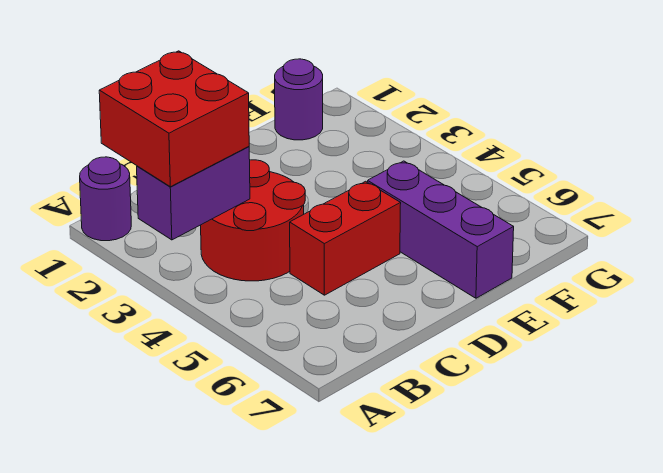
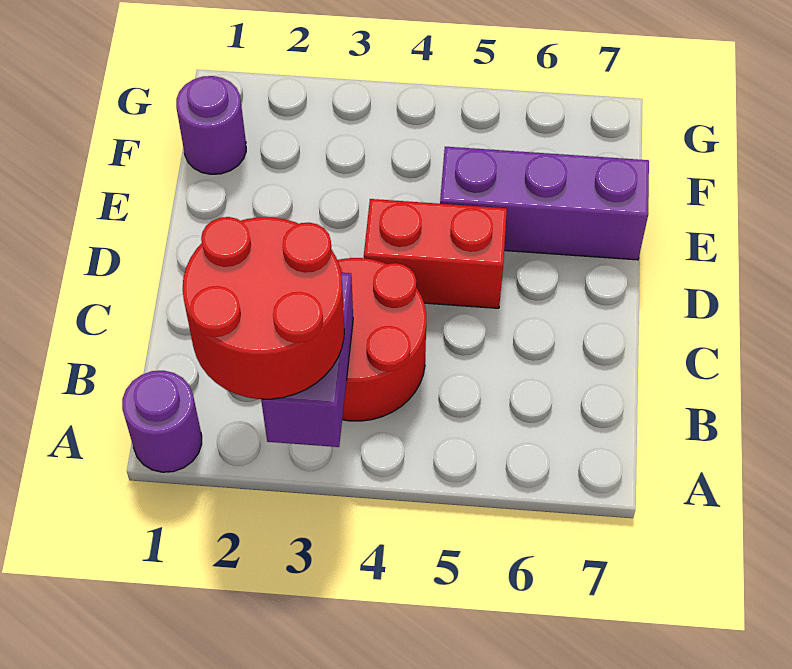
red 2x2 brick [99,51,249,187] -> red 2x2 round brick [183,217,344,399]
red 1x2 brick [290,181,401,295] -> red 1x2 brick turned to [364,199,507,308]

